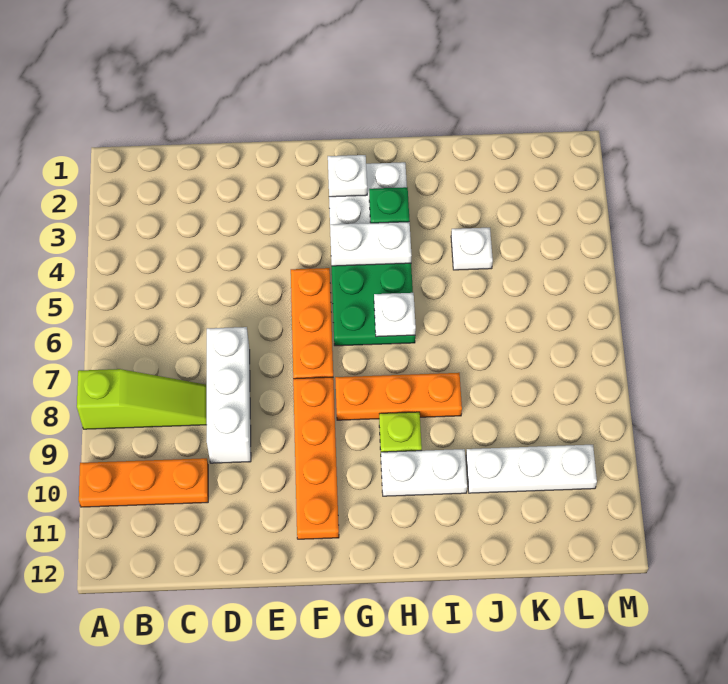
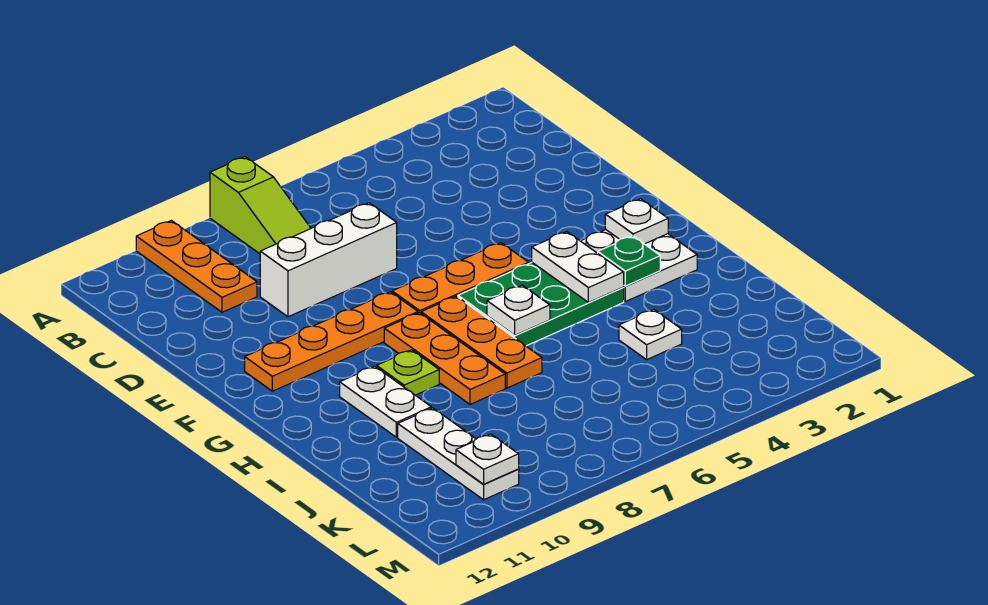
none -> orange 1x3 plate [421,296,542,388]
none -> white 1x1 plate [456,434,519,484]

